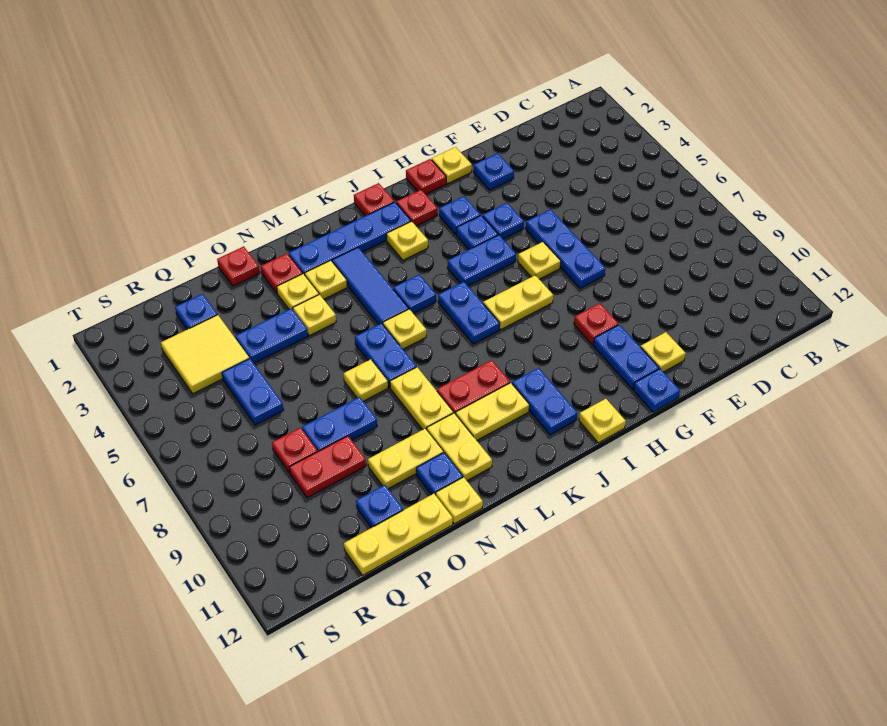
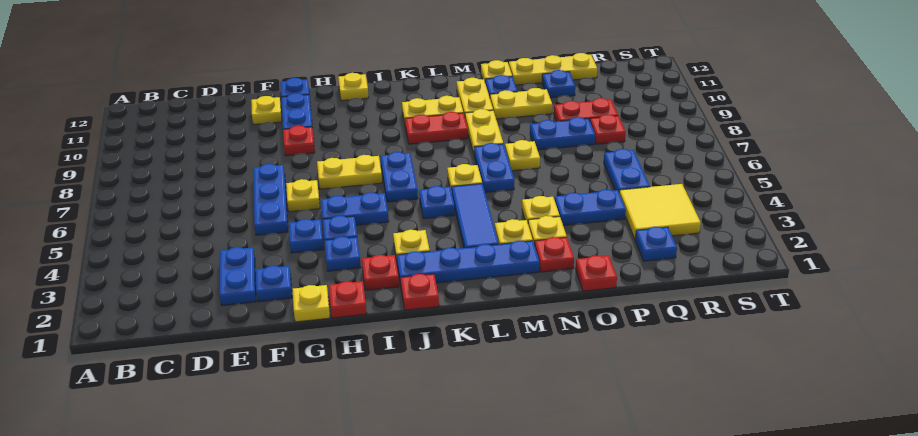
blue 1x2 plate [512,368,577,435] -> blue 1x2 plate moved to [219,247,256,305]

